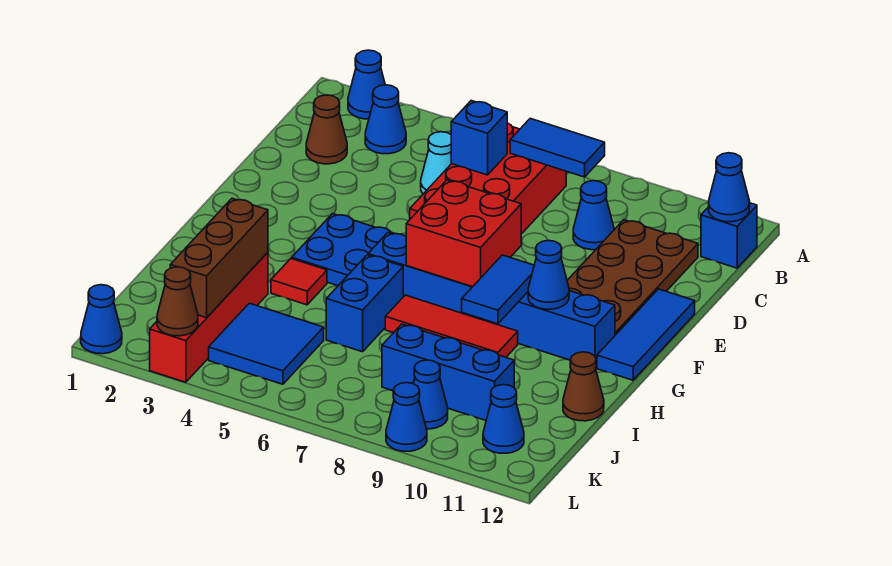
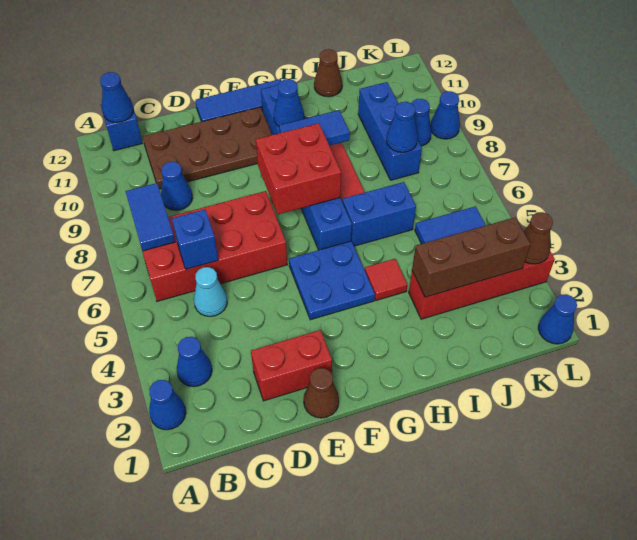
brown 1x1 cone [306,95,347,164] -> brown 1x1 cone moved to [304,368,339,418]
none -> red 1x2 brick [251,330,332,401]
blue 1x1 cone [483,385,524,453] -> blue 1x1 cone moved to [386,102,418,152]

